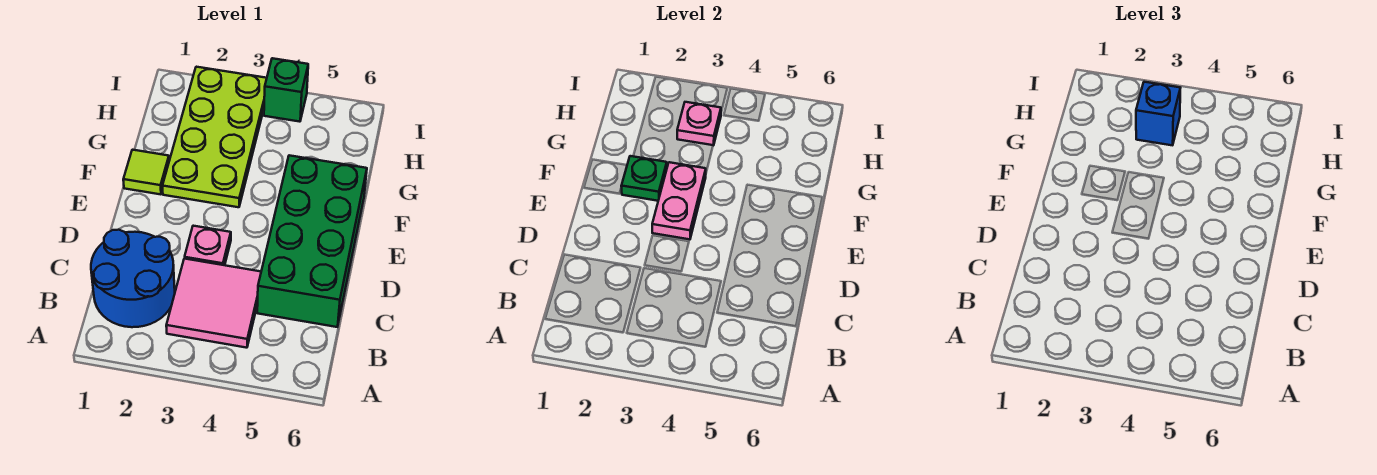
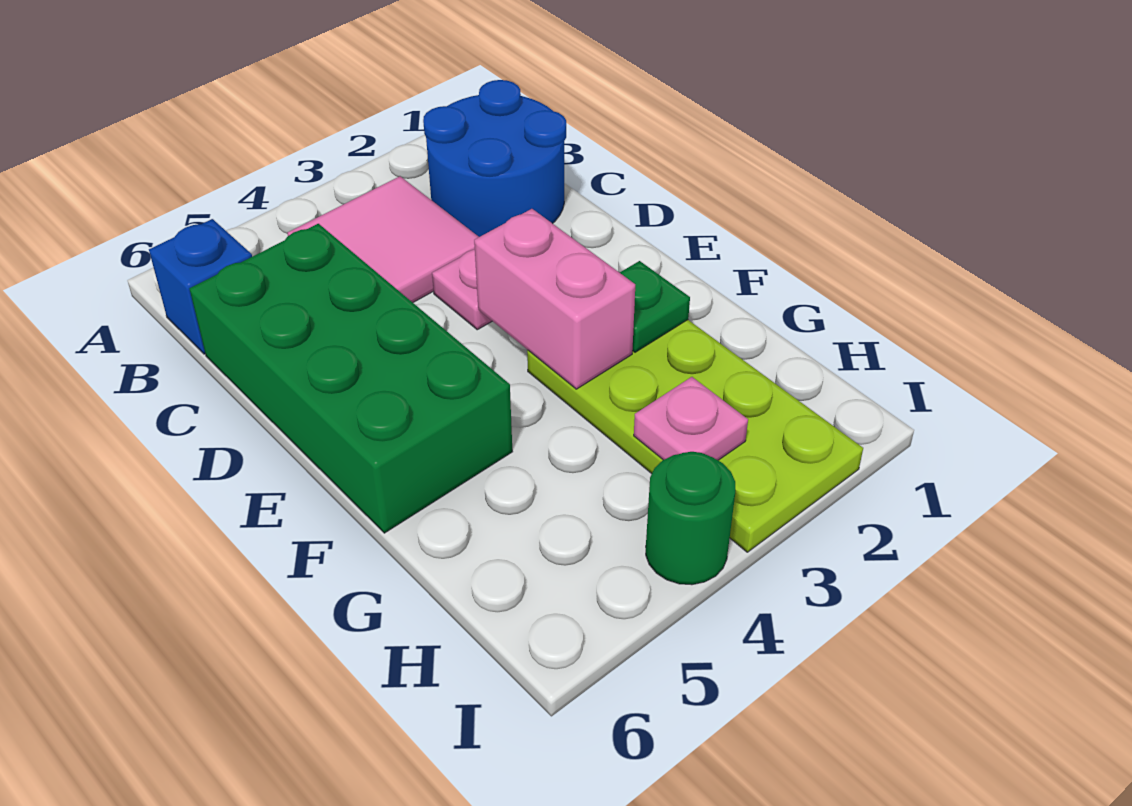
pink 1x2 plate [652,162,706,239] -> pink 1x2 brick [474,209,635,389]
lime 1x1 tile [123,150,169,194] -> none
blue 1x1 brick [1136,82,1180,145] -> blue 1x1 brick moved to [149,219,252,354]
green 1x1 brick [264,58,308,122] -> green 1x1 round brick [646,452,735,585]

